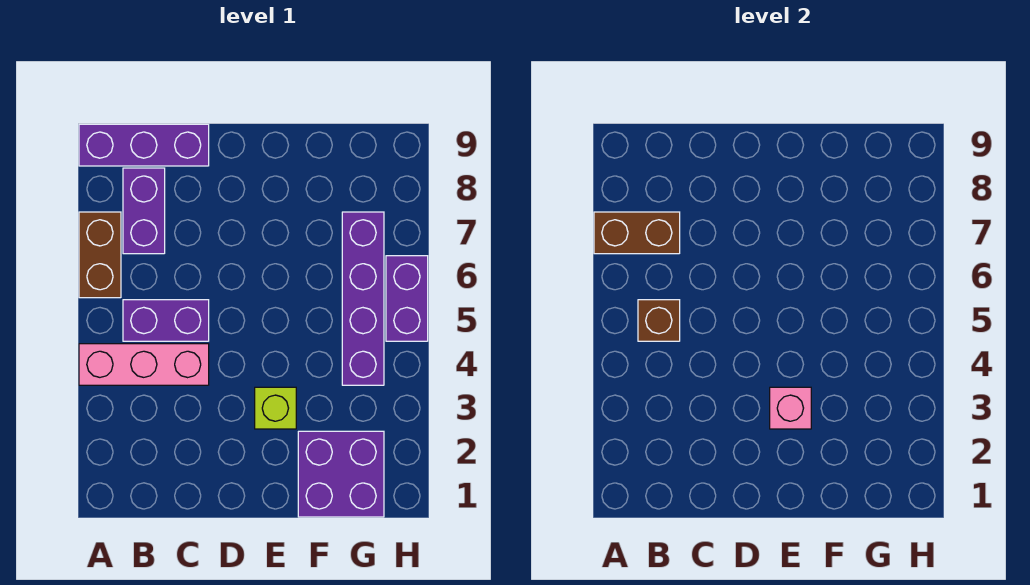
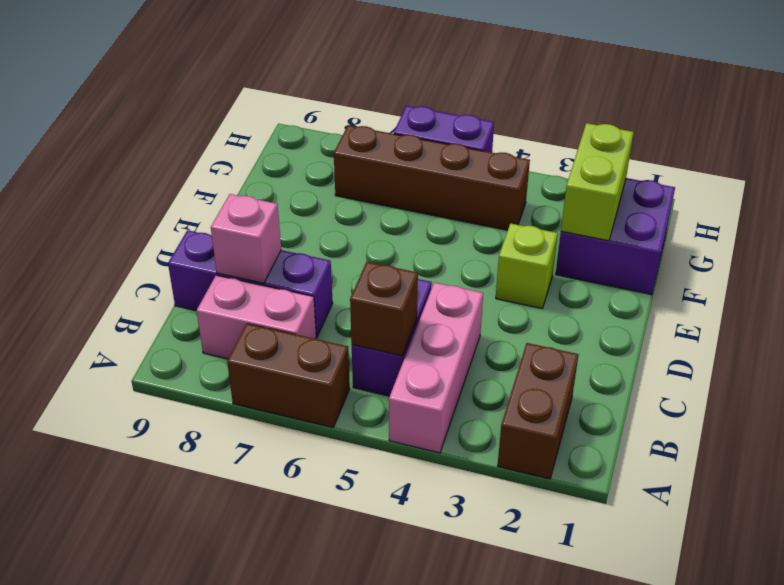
brown 1x2 brick [594,212,680,254] -> brown 1x2 brick moved to [498,343,579,479]
purple 1x3 brick [79,124,209,166] -> purple 1x3 brick turned to [168,230,333,338]
purple 1x2 brick [123,168,165,254] -> pink 1x2 brick [196,275,316,359]
pink 1x1 brick [770,387,811,429] -> pink 1x1 brick moved to [211,194,281,283]
none -> lime 1x2 brick [561,123,634,241]
purple 1x4 brick [342,212,384,385] -> brown 1x4 brick [334,125,530,230]

